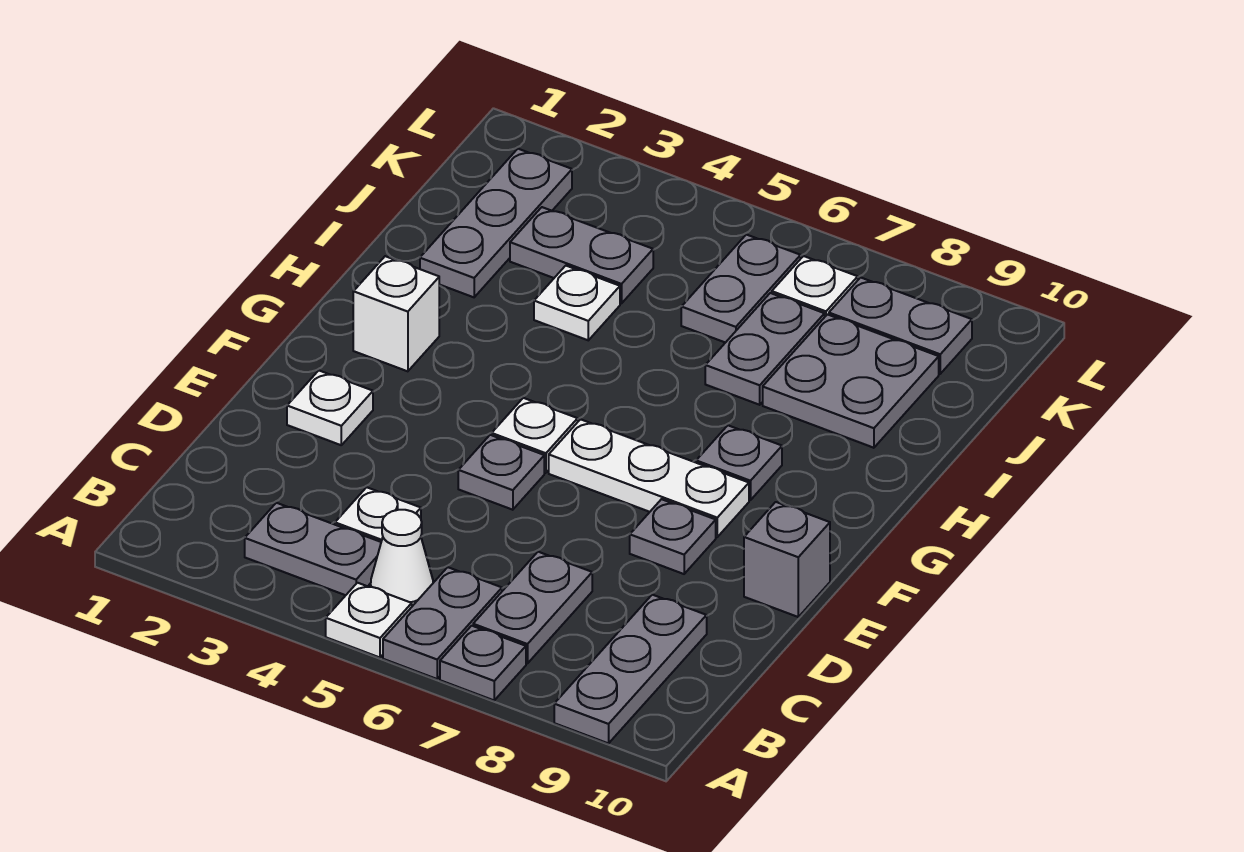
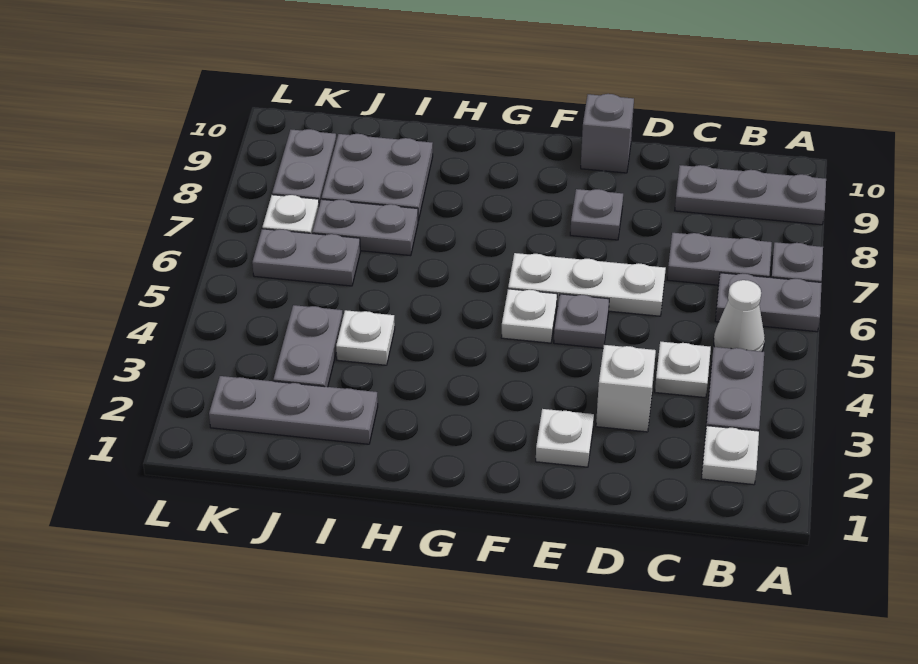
white 1x1 plate [326,583,412,657] -> white 1x1 plate moved to [701,426,759,485]
white 1x3 plate [549,419,749,537] -> white 1x3 plate turned to [508,253,666,316]
white 1x1 brick [353,256,439,371] -> white 1x1 brick moved to [596,345,656,432]
grey 1x1 plate [696,425,782,500] -> none

